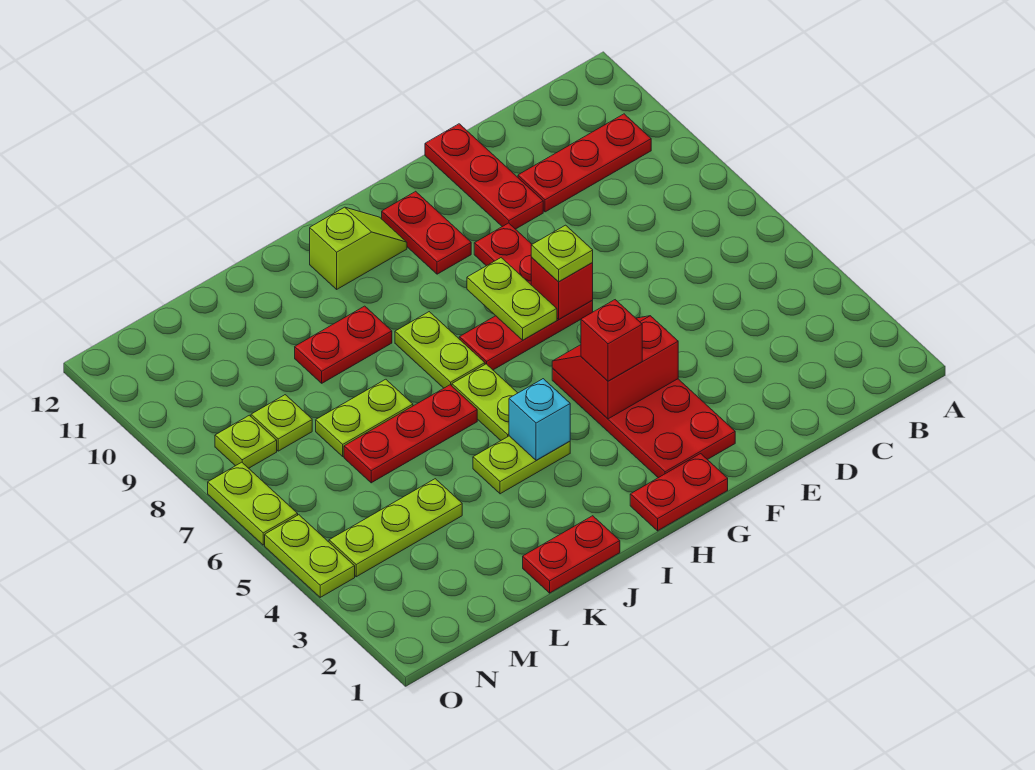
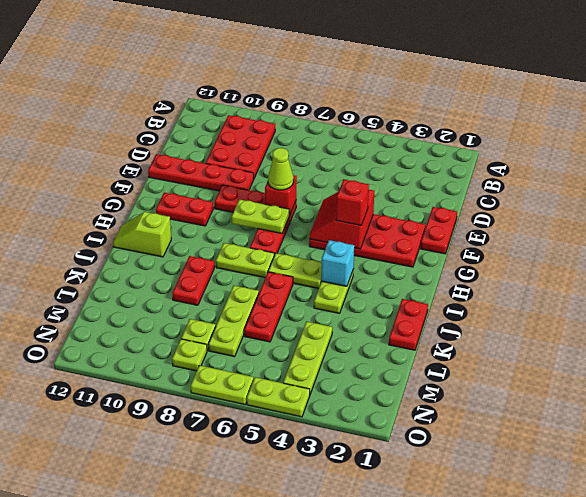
red 1x3 plate [518,114,651,212] -> red 2x3 plate [206,115,275,178]
red 1x3 plate [425,124,543,229] -> red 1x4 plate [148,154,254,191]
lime 1x1 plate [531,225,593,282] -> lime 1x1 cone [268,148,294,190]
red 1x2 plate [630,454,728,531] -> red 1x2 plate moved to [421,207,457,254]
lime 1x2 slope [310,207,407,289] -> lime 1x2 slope turned to [113,212,171,257]
lime 1x2 plate [316,379,413,456] -> lime 1x3 plate [209,286,259,357]

